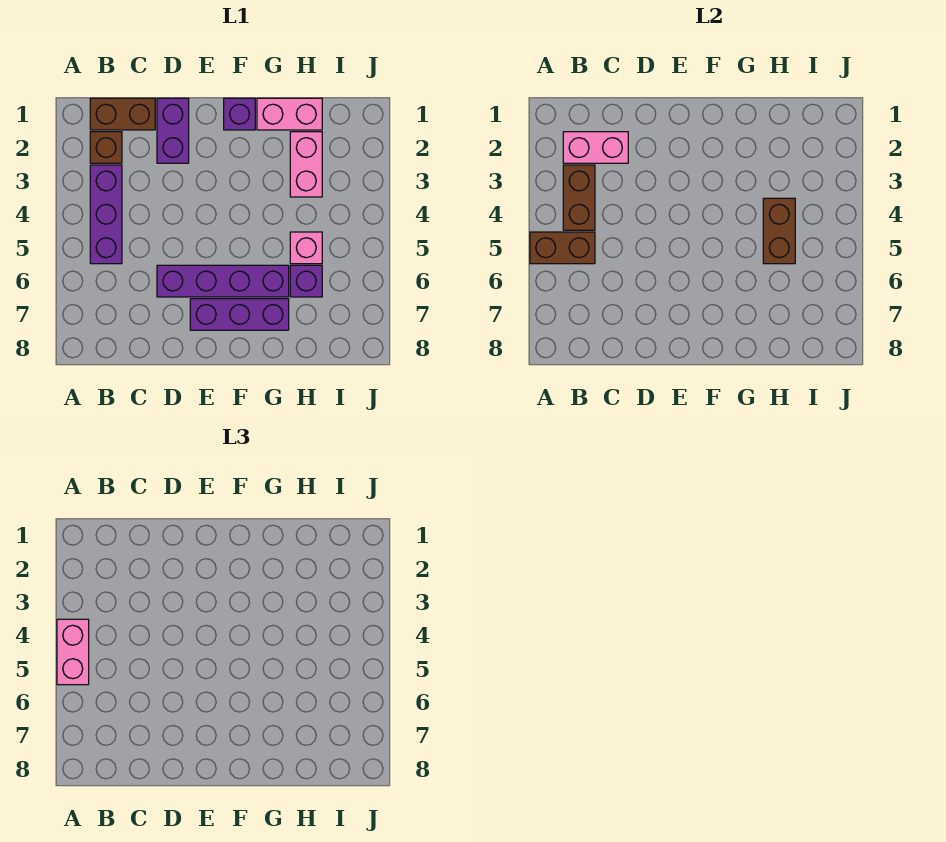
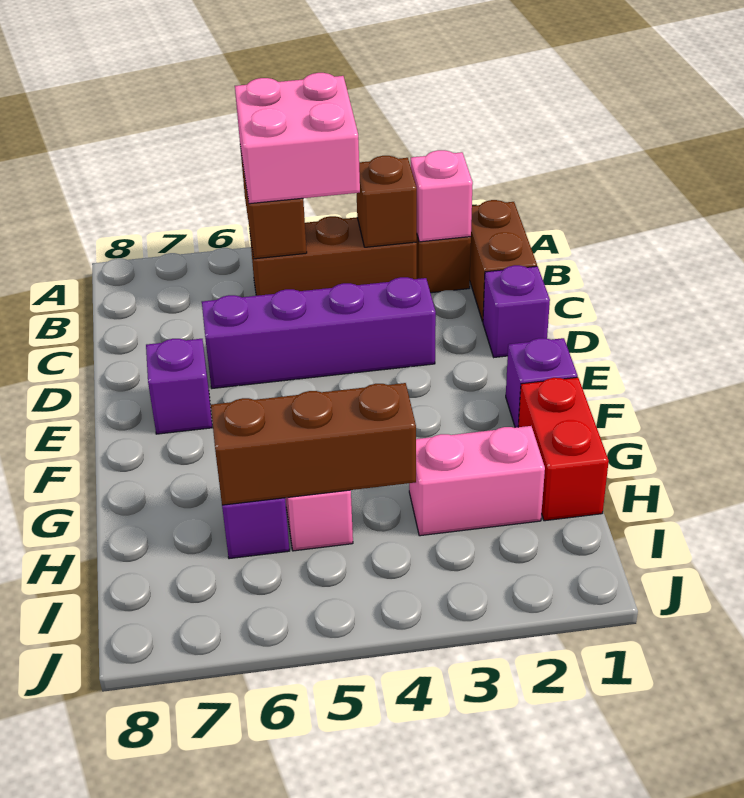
pink 1x2 brick [57,619,89,685] -> pink 2x2 brick [235,73,360,204]
pink 1x2 brick [563,132,628,163] -> pink 1x1 brick [411,150,473,242]
purple 1x3 brick [90,165,122,264] -> brown 1x3 brick [250,216,417,296]
brown 1x2 brick [563,165,595,230] -> brown 1x1 brick [357,156,417,247]
purple 1x2 brick [157,98,189,163] -> purple 1x1 brick [483,265,550,357]
purple 1x4 brick [157,265,289,297] -> purple 1x4 brick turned to [202,277,436,388]
purple 1x3 brick [190,299,289,330] -> purple 1x1 brick [146,339,212,434]
pink 1x2 brick [257,98,322,130] -> red 1x2 brick [518,377,609,521]
brown 1x2 brick [763,198,795,264] -> brown 1x3 brick [211,383,416,505]

